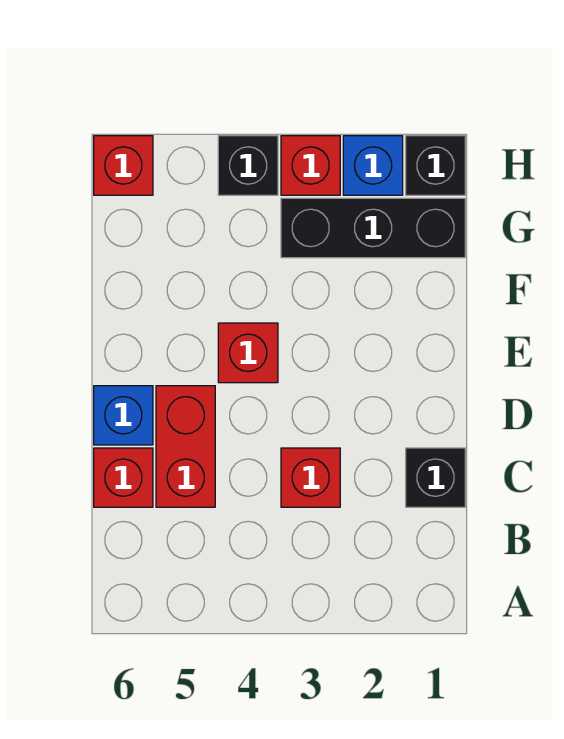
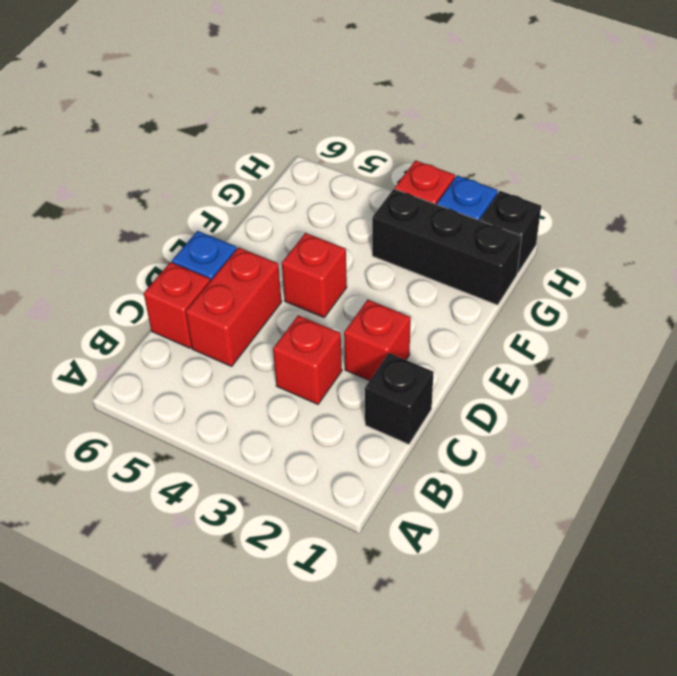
black 1x1 brick [218,136,278,195] -> none
red 1x1 brick [94,136,153,195] -> red 1x1 brick moved to [344,300,411,381]

